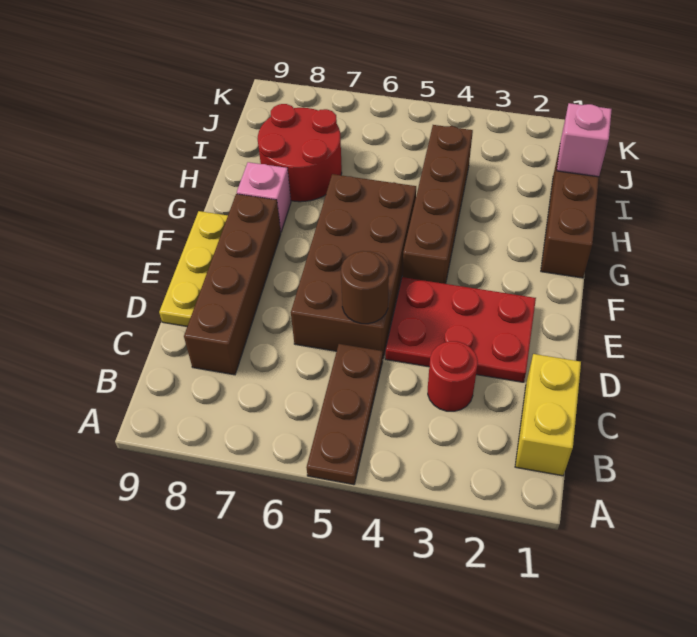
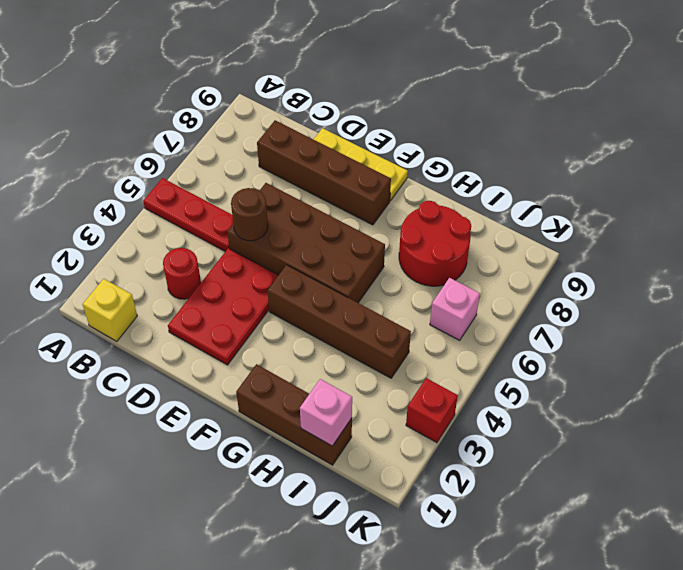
brown 1x3 plate [306,344,383,485] -> red 1x3 plate [143,178,233,252]
yellow 1x2 brick [515,354,581,476] -> yellow 1x1 brick [83,279,137,341]
pink 1x1 brick [237,162,291,232] -> pink 1x1 brick moved to [430,278,480,340]
none -> red 1x1 brick [406,378,458,443]

